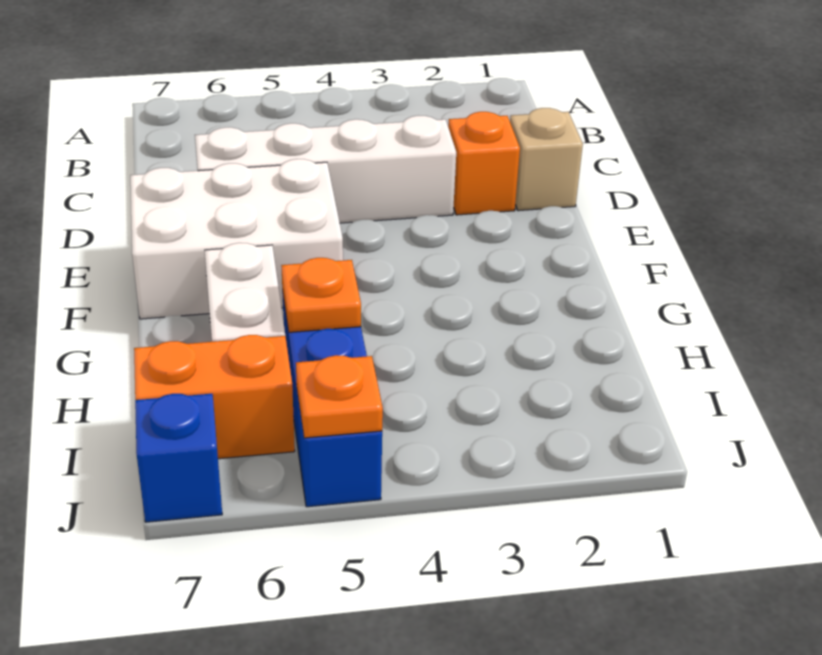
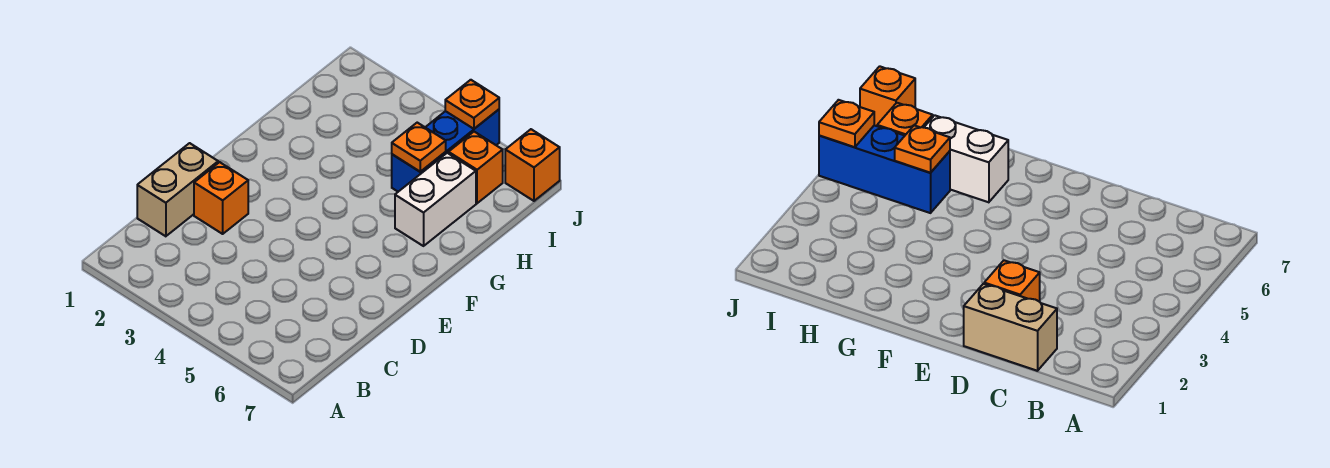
tan 1x1 brick [510,108,583,211] -> tan 1x2 brick [137,143,218,236]
white 1x4 brick [195,116,456,223] -> none
white 2x3 brick [130,159,343,319] -> none
orange 1x2 brick [134,335,295,459] -> orange 1x1 brick [449,132,503,203]
blue 1x1 brick [135,394,222,522] -> orange 1x1 brick [505,129,560,201]

